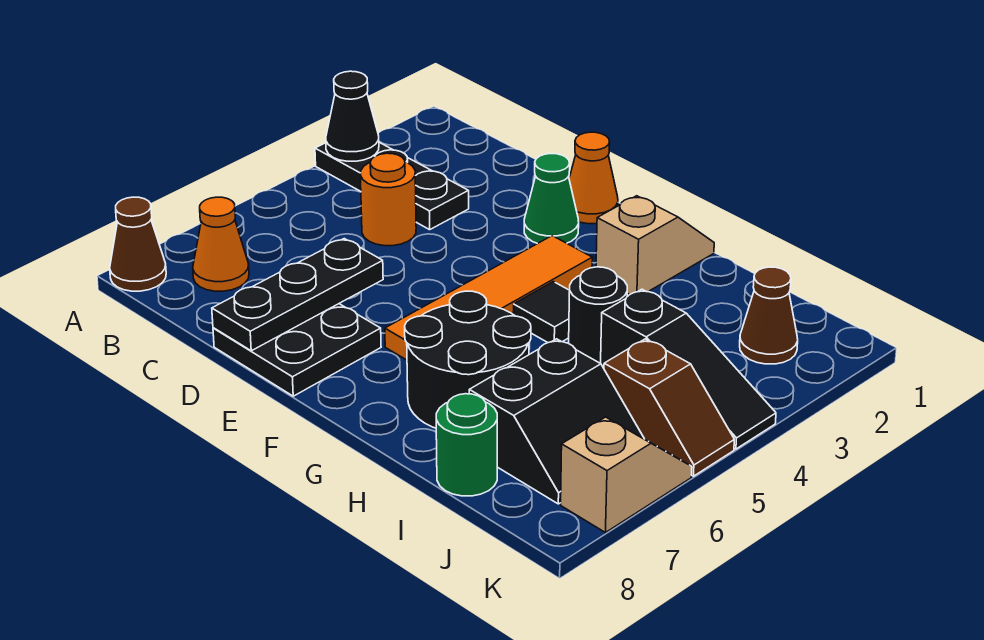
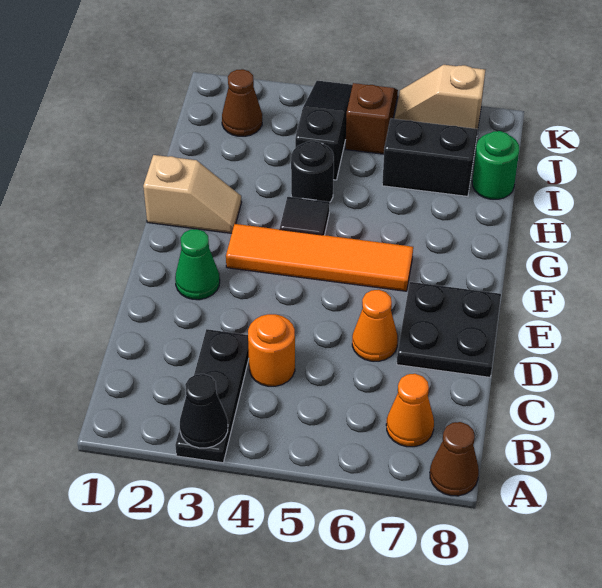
black 1x3 plate [212,239,383,351] -> none
orange 1x1 cone [569,132,618,224] -> orange 1x1 cone moved to [352,290,398,361]
tan 1x2 slope [596,196,714,294] -> tan 1x2 slope turned to [143,155,242,233]
black 2x2 round brick [405,291,531,428] -> none

